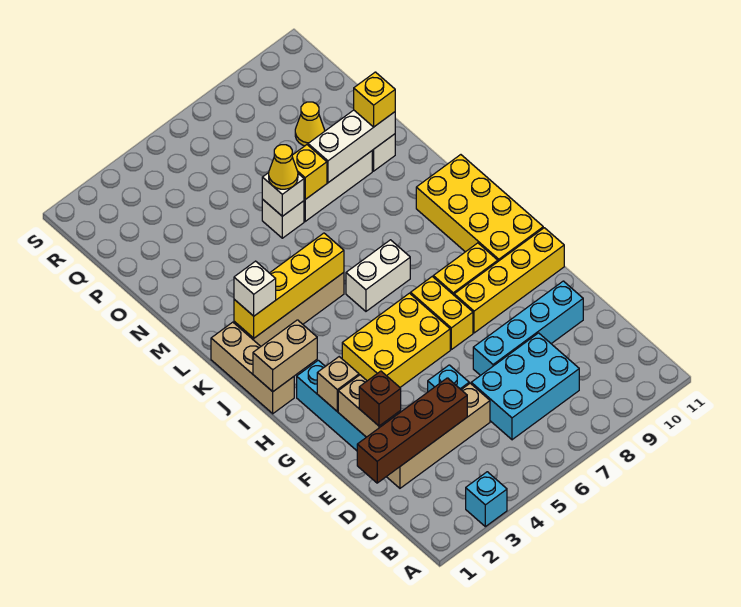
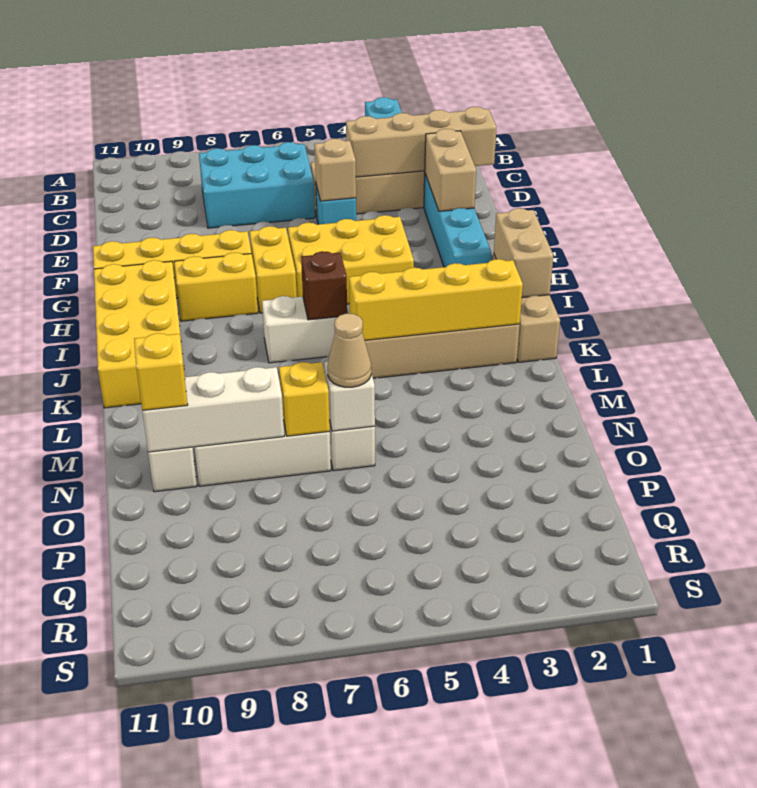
brown 1x4 brick [357,378,467,483] -> tan 1x4 brick [346,107,496,177]
brown 1x1 brick [359,371,401,426] -> brown 1x1 brick moved to [301,251,347,320]
cyan 1x4 brick [473,281,583,376] -> none
tan 1x1 brick [317,357,359,412] -> tan 1x1 brick moved to [314,139,356,201]
tan 1x2 brick [253,320,317,392] -> tan 1x2 brick turned to [494,208,553,298]
white 1x1 brick [234,261,276,316] -> none
yellow 1x1 cone [269,145,298,189] -> tan 1x1 cone [327,313,371,387]
yellow 1x1 cone [295,102,325,146] -> none

